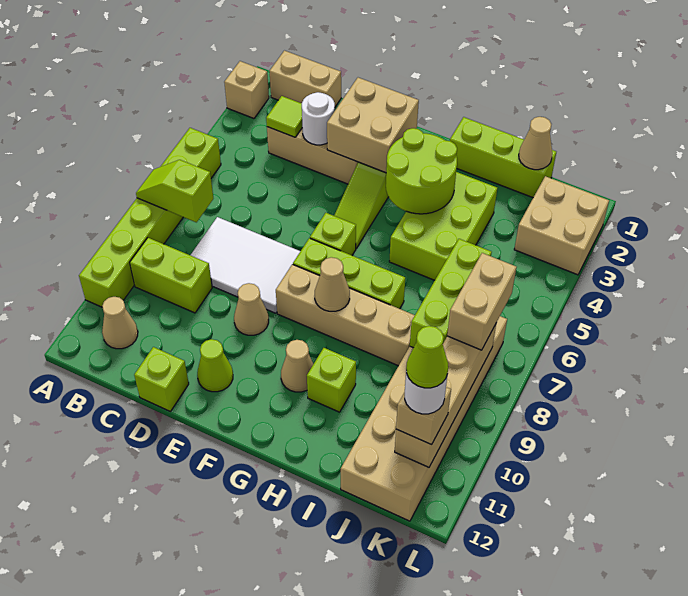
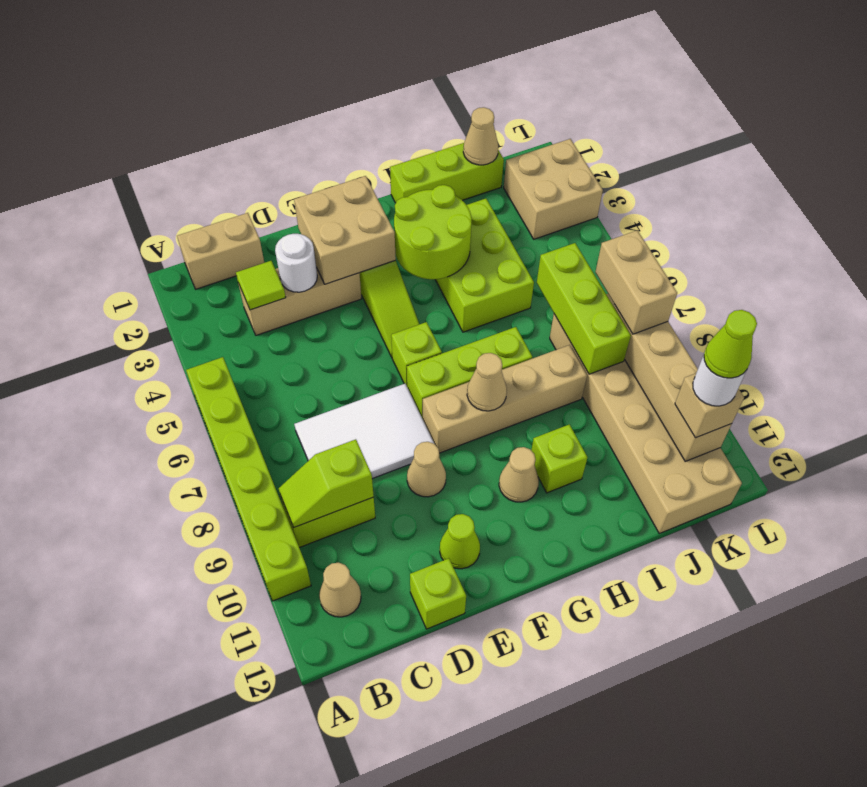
tan 1x1 brick [224,61,269,118] -> none
lime 1x2 slope [136,160,213,222] -> lime 1x2 slope moved to [279,439,374,527]

